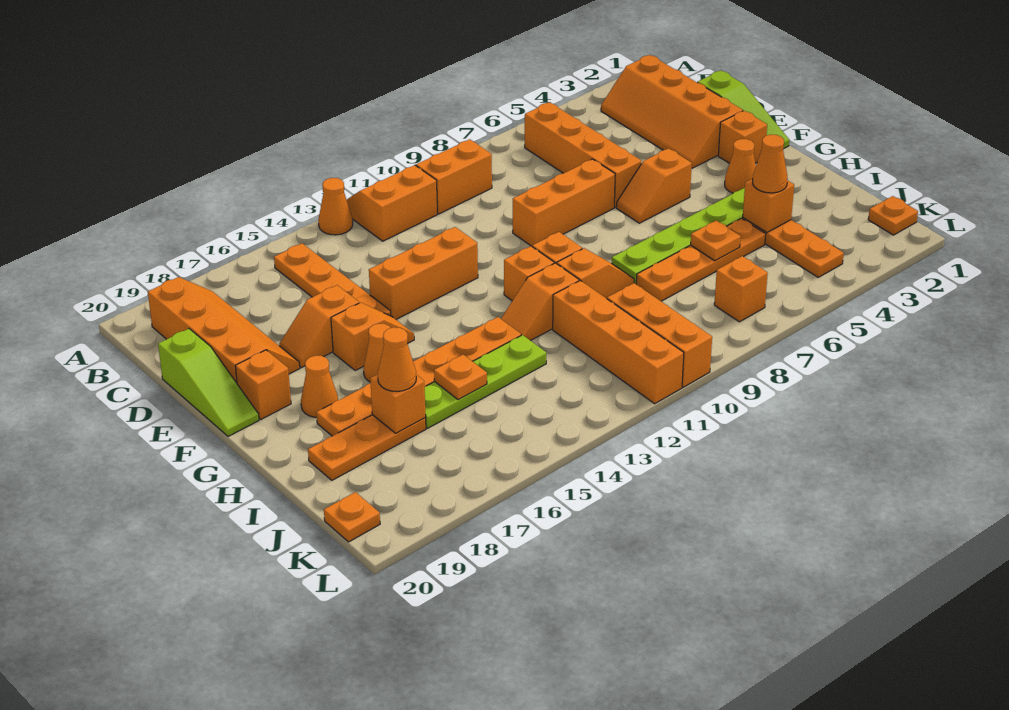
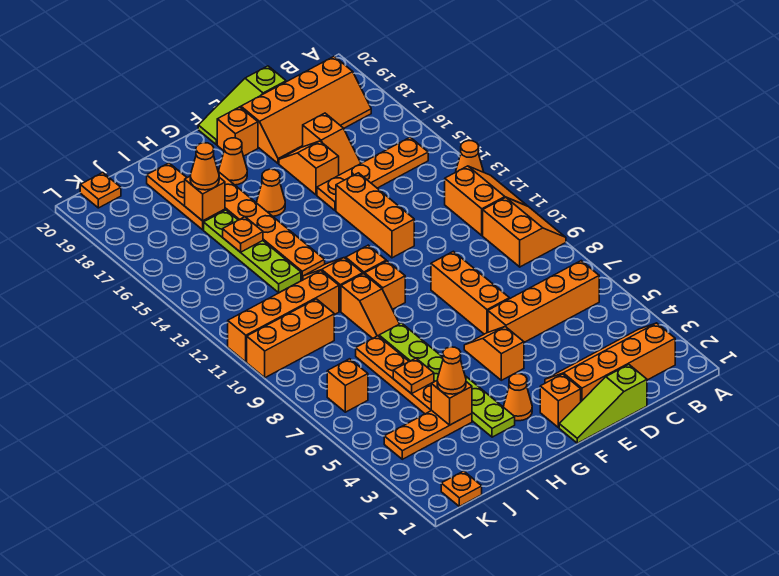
orange 1x2 slope [331,303,414,370] -> orange 1x2 slope moved to [303,113,361,175]

